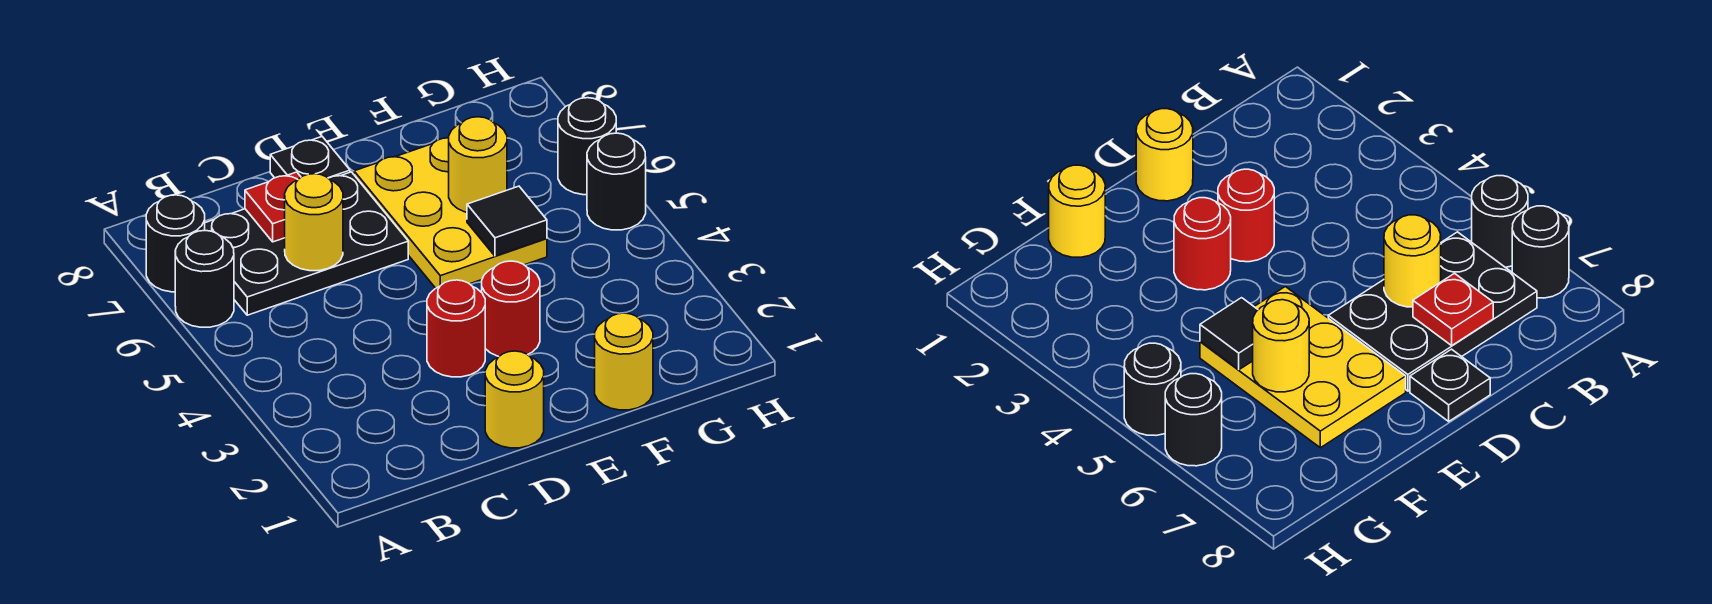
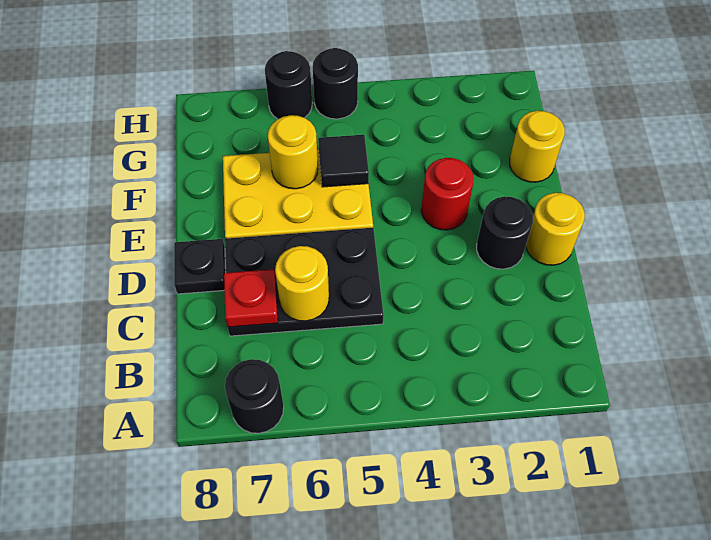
black 1x1 round brick [175,231,234,327] -> black 1x1 round brick moved to [477,196,533,269]
black 2x3 plate [205,172,408,315] -> black 2x3 plate turned to [225,228,383,336]
red 1x1 round brick [427,280,485,377] -> none

